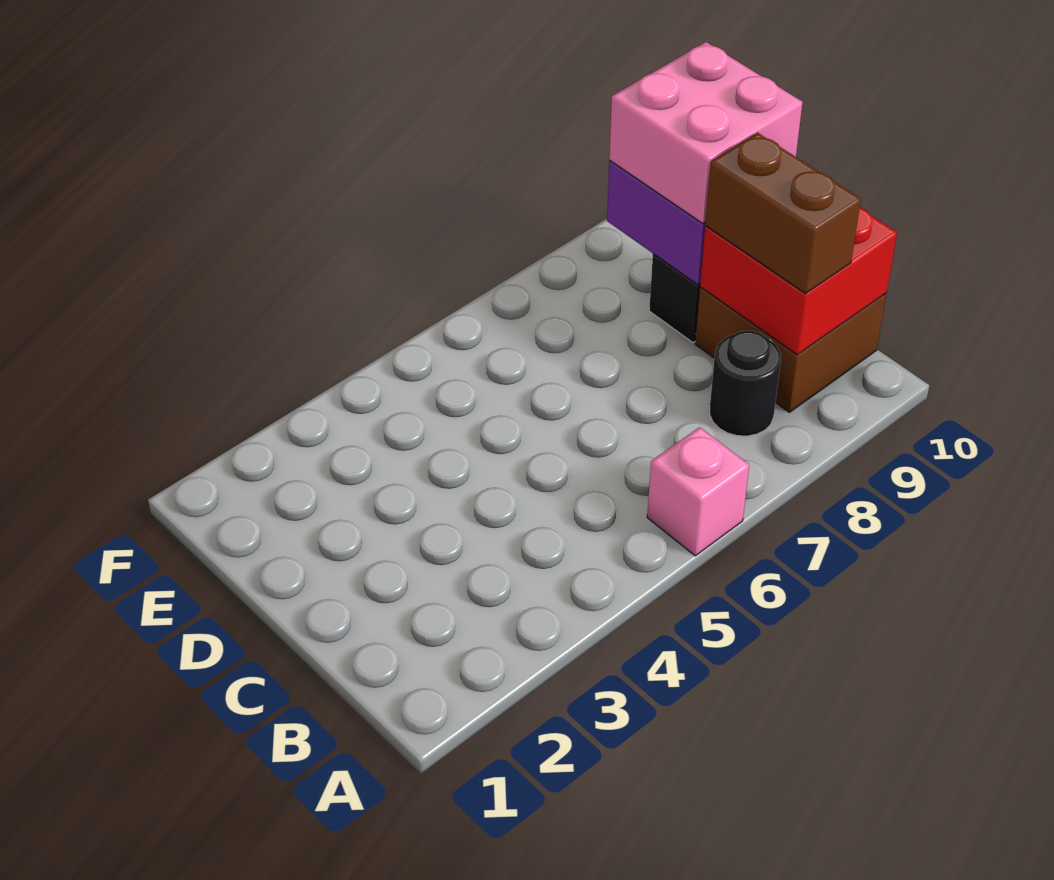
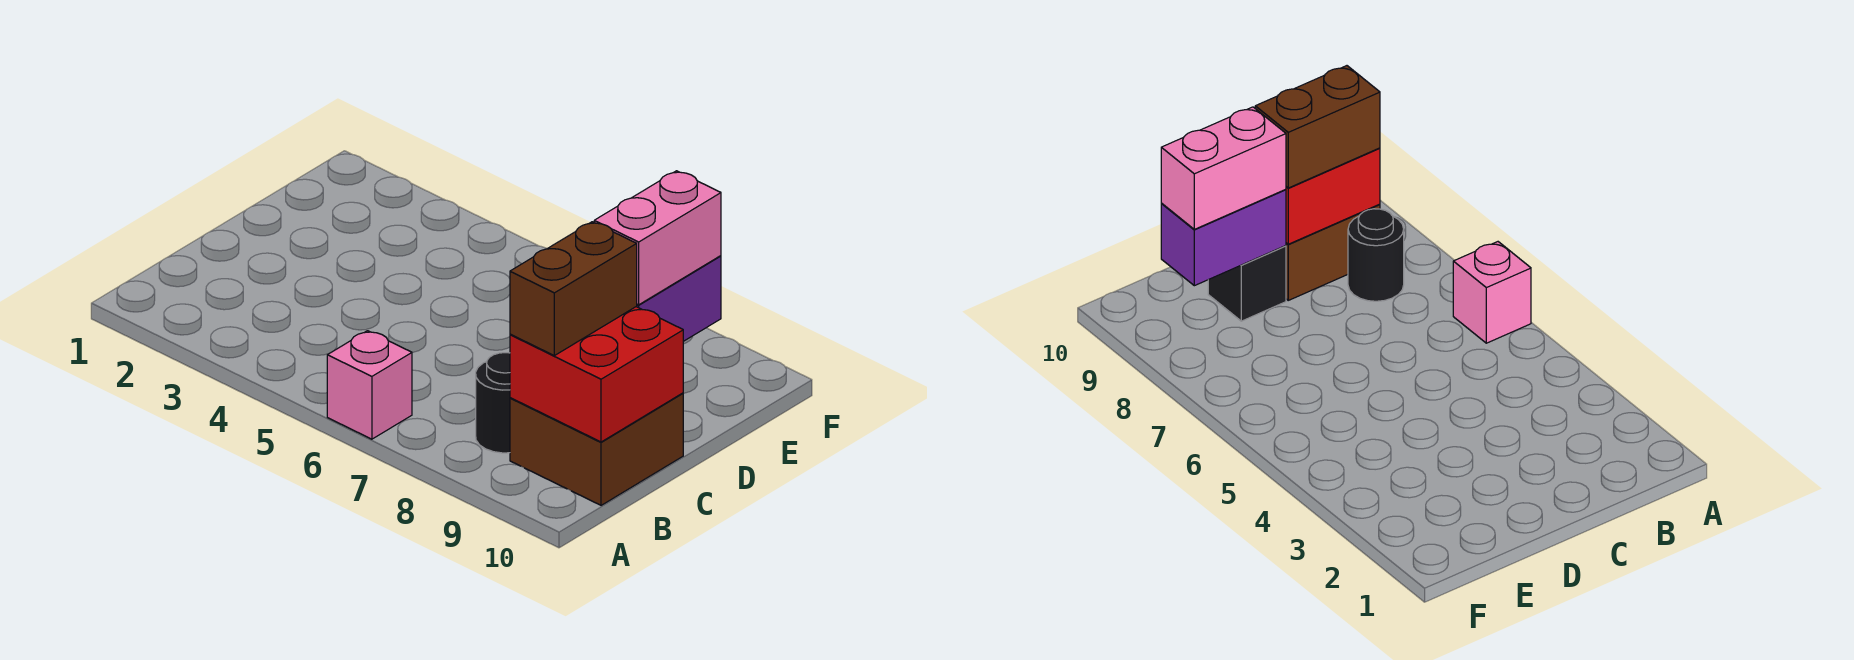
pink 2x2 brick [609,42,803,224] -> pink 1x2 brick [594,171,721,305]

